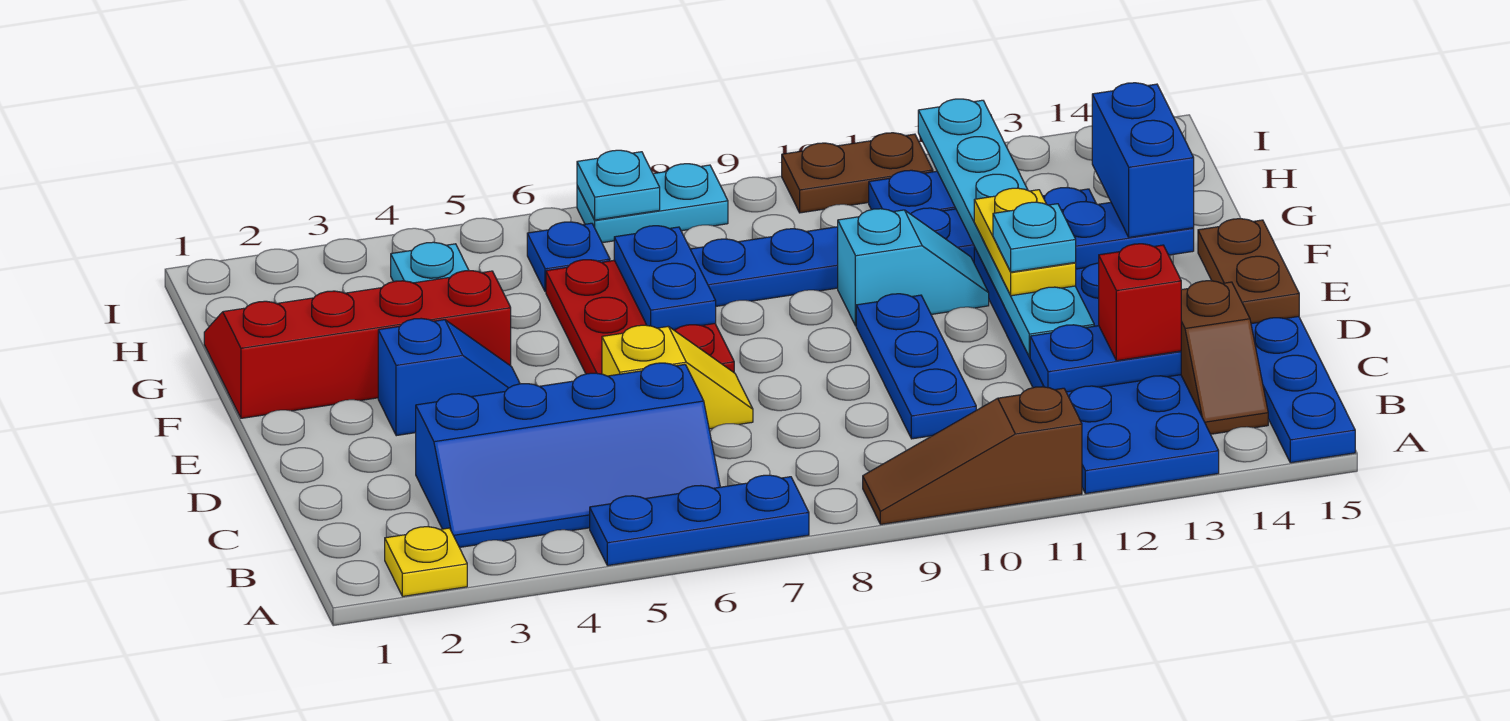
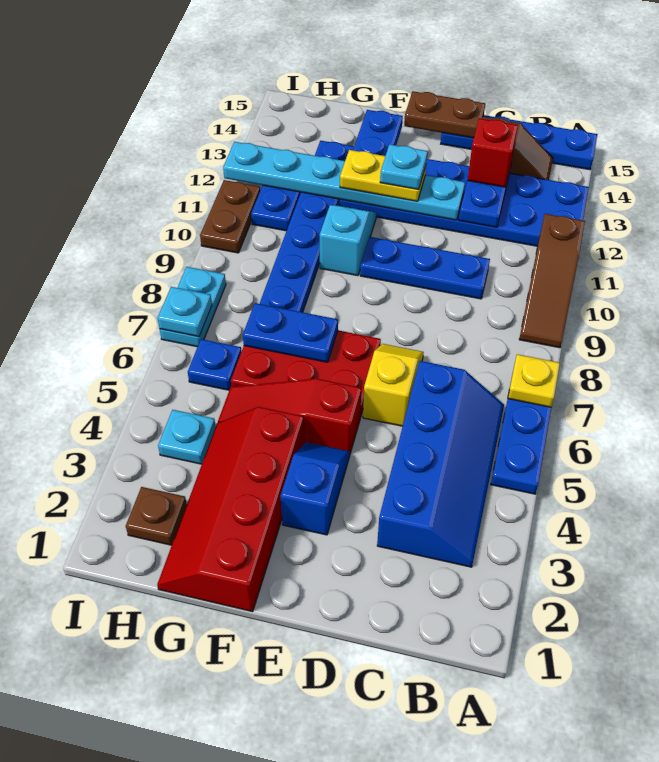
yellow 1x1 plate [385,527,467,596] -> yellow 1x1 plate moved to [508,354,560,407]
none -> red 1x3 slope [218,379,361,453]
blue 1x2 brick [1092,83,1194,237] -> none
none -> brown 1x1 plate [126,487,187,545]

